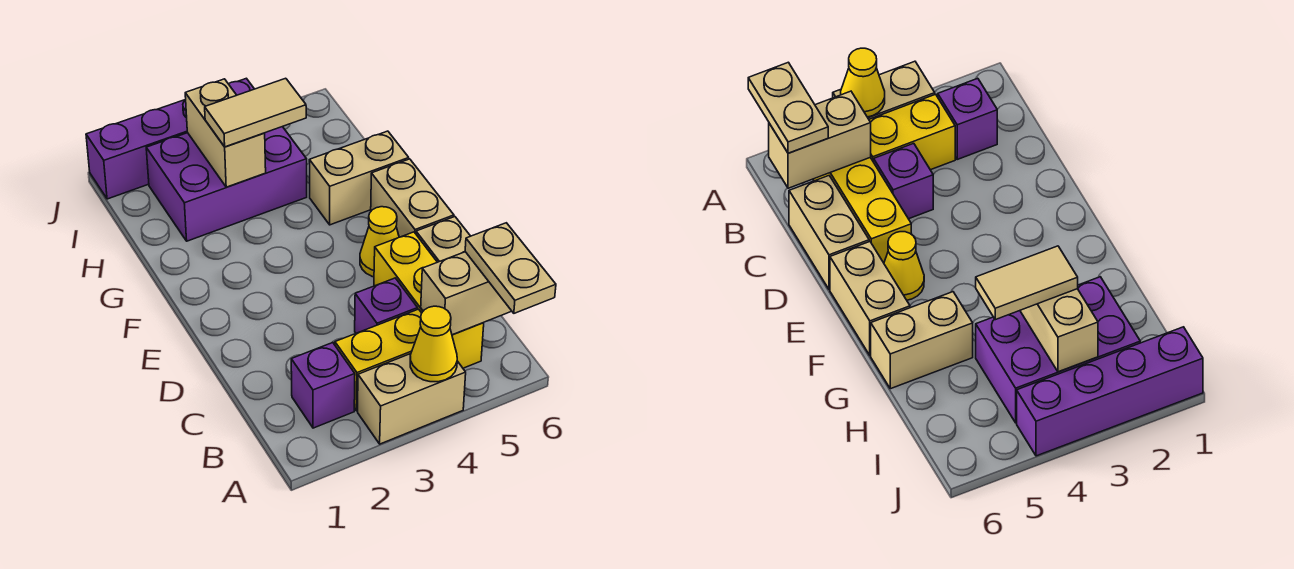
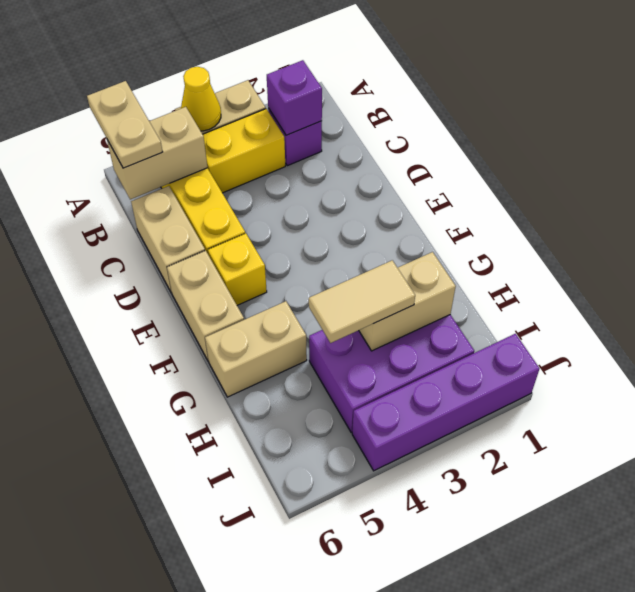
purple 1x1 brick [355,278,418,333] -> purple 1x1 brick moved to [267,60,322,135]
yellow 1x1 cone [360,207,399,277] -> yellow 1x1 brick [208,233,267,305]
tan 1x2 brick [185,79,266,187] -> tan 1x2 brick turned to [359,252,456,351]

